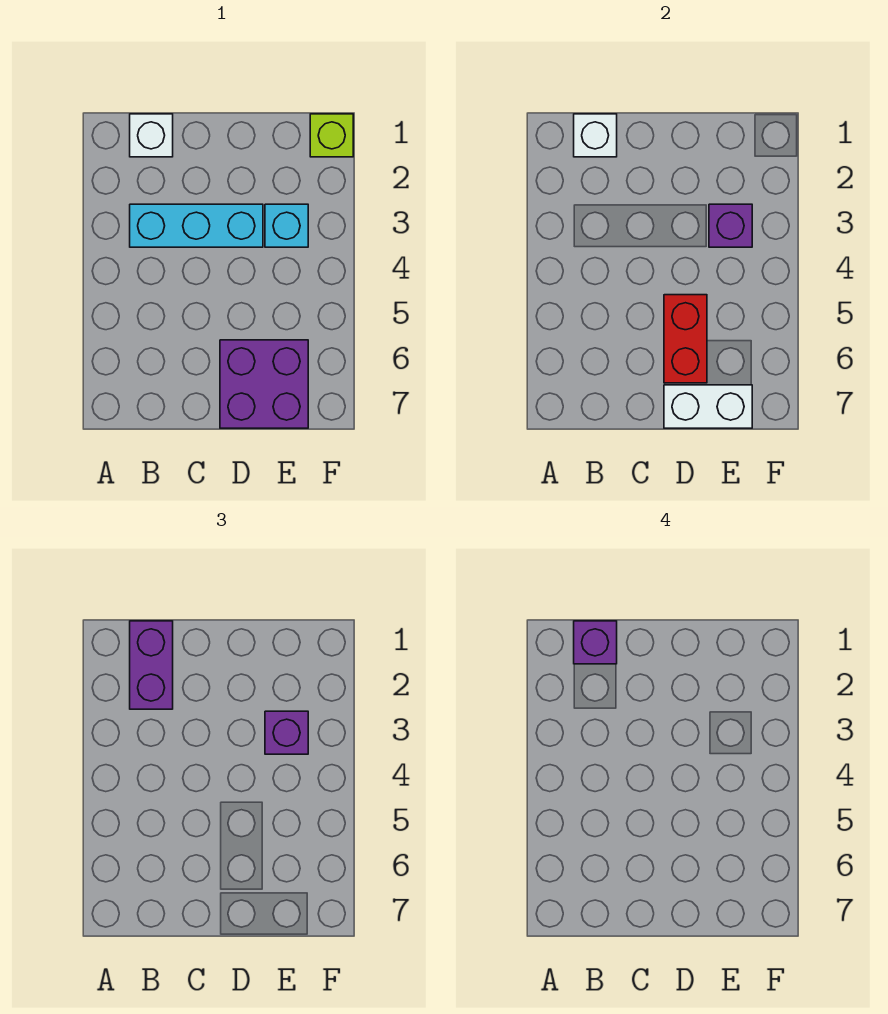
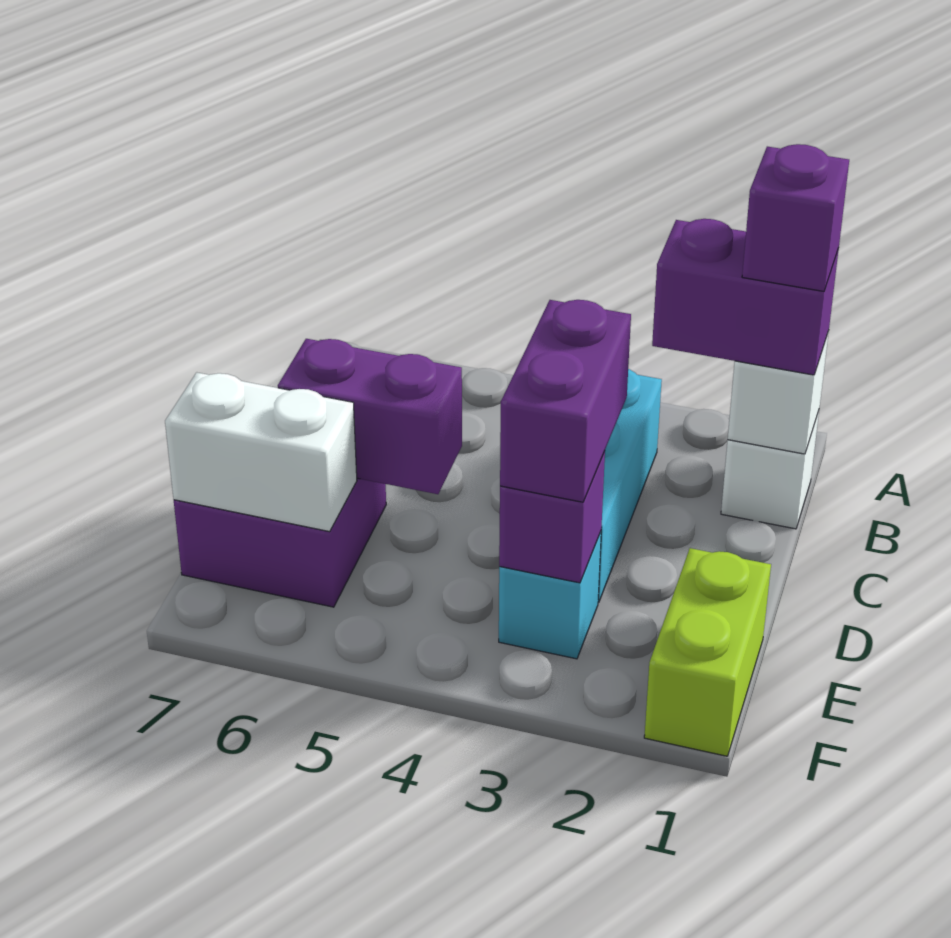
red 1x2 brick [664,295,707,383] -> purple 1x2 brick [278,339,462,494]
white 1x2 brick [664,385,752,428] -> white 1x2 brick turned to [165,372,357,532]
purple 1x1 brick [265,711,308,754] -> purple 1x2 brick [500,300,631,502]
lime 1x1 brick [310,114,353,157] -> lime 1x2 brick [644,548,771,756]

